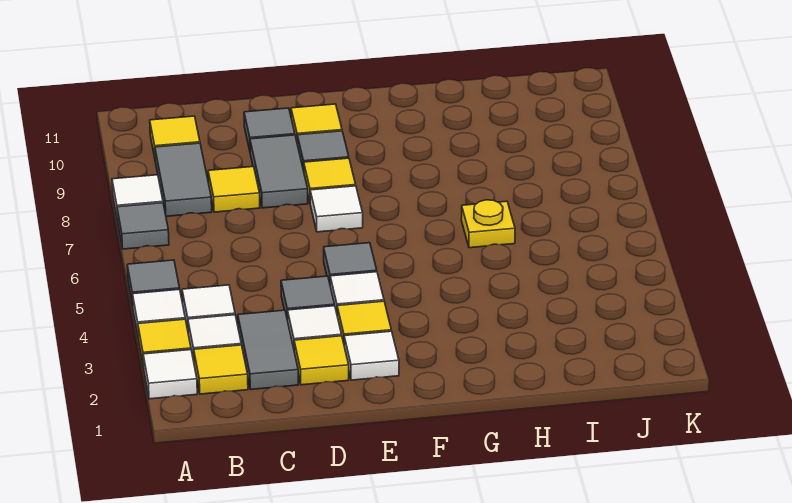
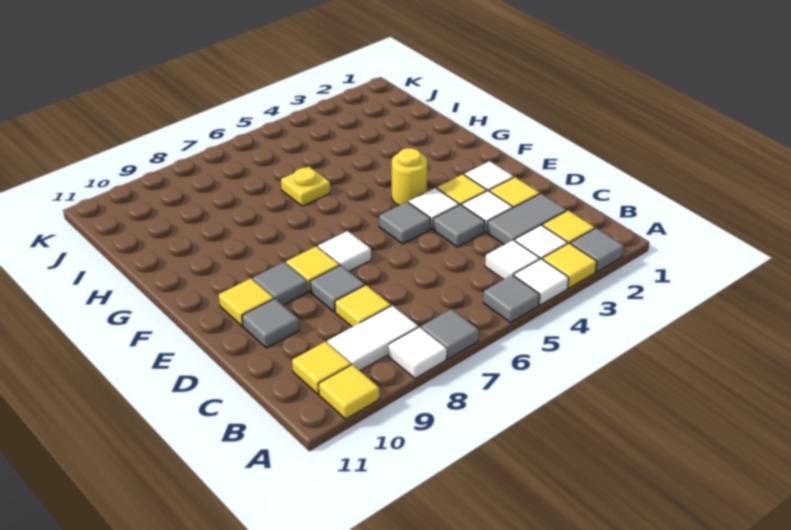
white 1x1 tile [143,350,197,399] -> grey 1x1 tile [570,228,624,272]
none -> yellow 1x1 tile [319,364,379,419]
grey 1x2 tile [155,143,212,216] -> white 1x2 tile [327,305,418,371]
grey 1x2 tile [250,135,308,208] -> grey 1x1 tile [310,265,365,312]
none -> yellow 1x1 round brick [392,148,427,205]

